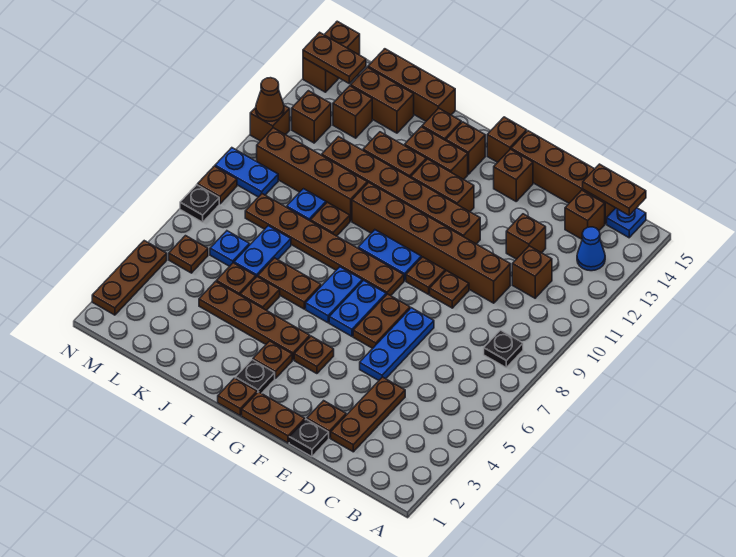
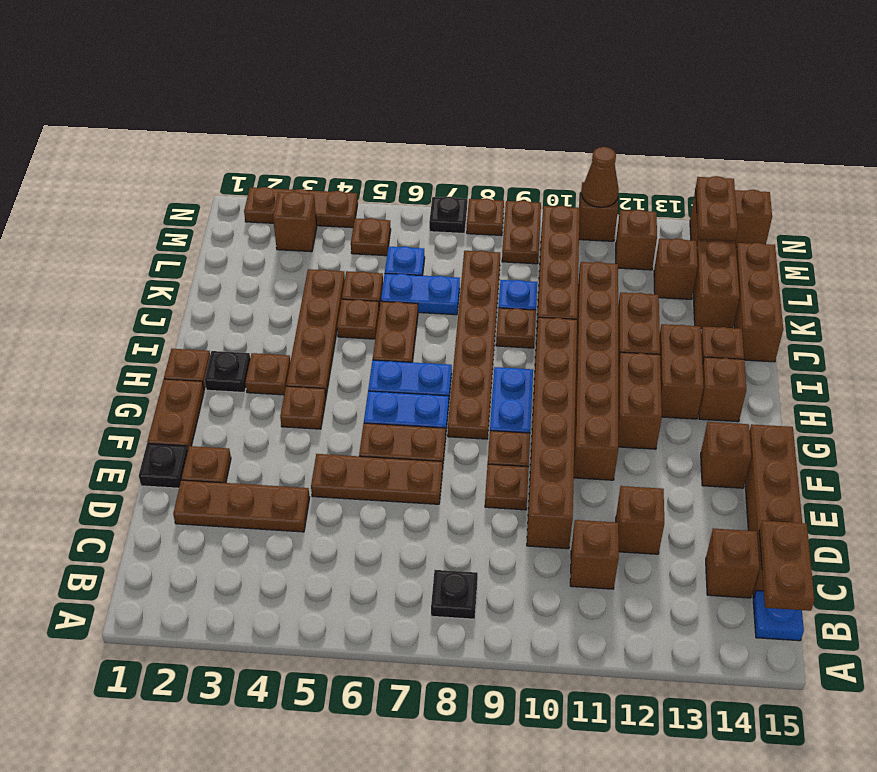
blue 1x1 cone [577,227,605,271] -> none
blue 1x3 plate [360,308,434,380] -> brown 1x3 plate [311,454,442,504]
brown 1x1 brick [487,117,527,162] -> brown 1x1 brick moved to [273,192,317,252]
blue 1x2 plate [215,148,278,197] -> brown 1x2 plate [502,200,541,264]

